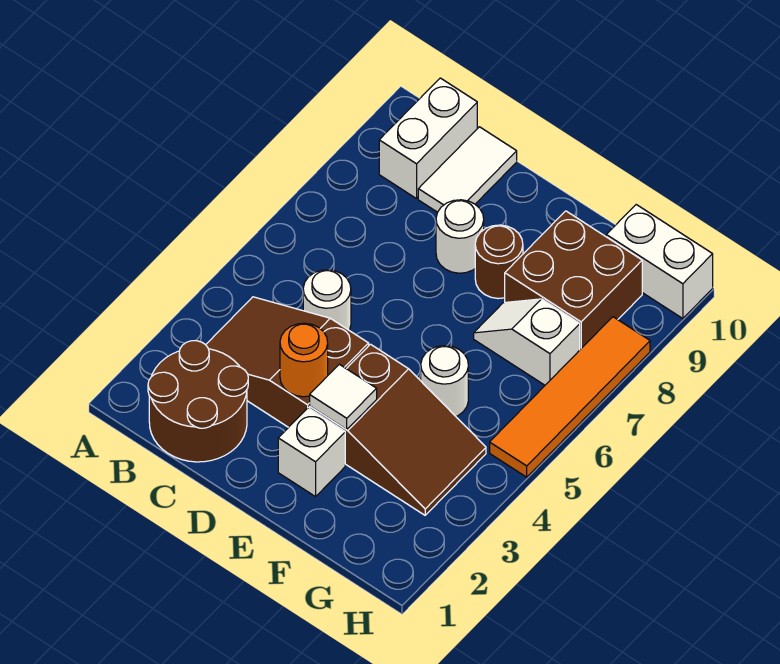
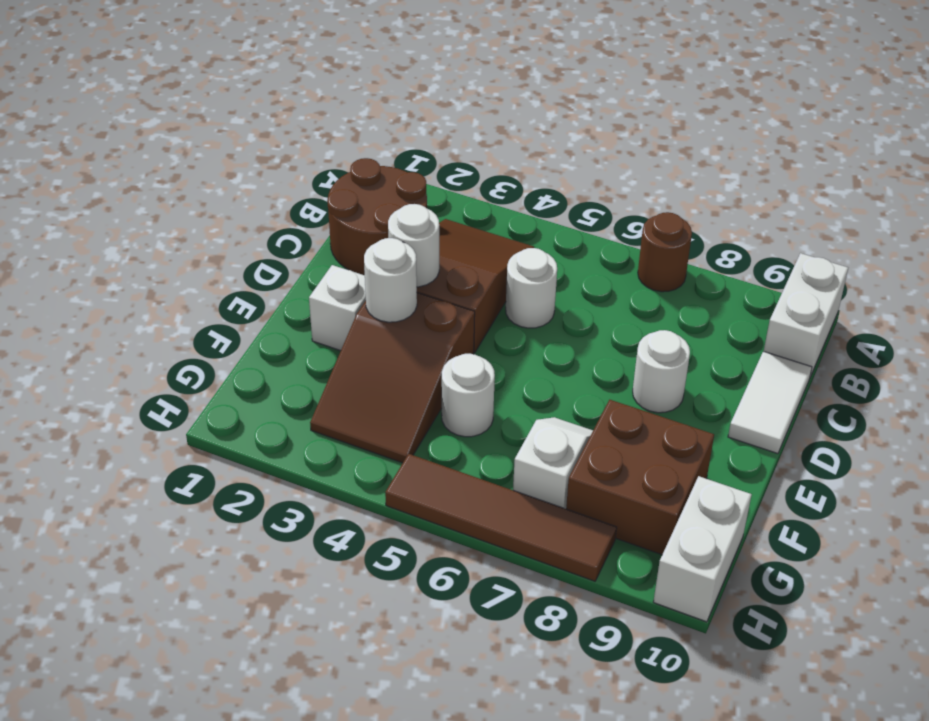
white 1x2 brick [379,78,477,199] -> white 1x2 brick turned to [764,253,848,377]
white 1x2 tile [418,127,517,212] -> white 1x2 tile turned to [728,351,812,454]
orange 1x1 round brick [280,323,328,397] -> white 1x1 round brick [388,204,439,287]
white 1x1 tile [310,364,377,430] -> white 1x1 round brick [364,238,417,322]
brown 1x1 round brick [475,225,523,299] -> brown 1x1 round brick moved to [638,212,692,292]
orange 1x4 tile [490,317,650,477] -> brown 1x4 tile [385,454,617,581]

